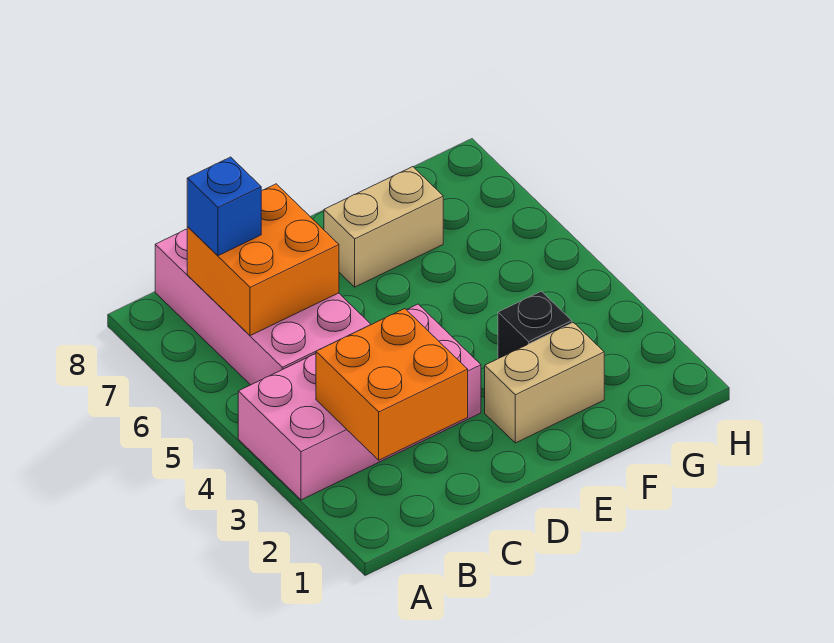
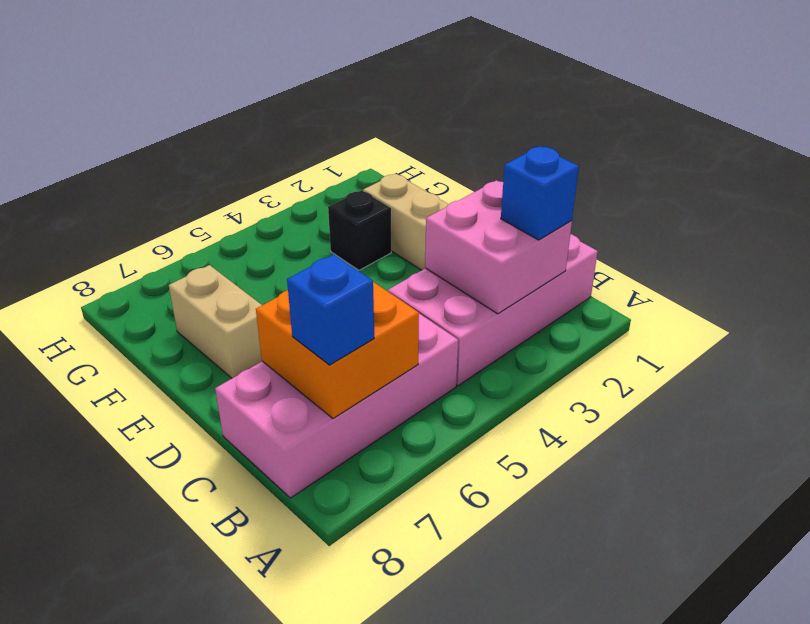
pink 2x4 brick [238,304,481,500] -> pink 2x4 brick turned to [388,234,598,386]
orange 2x2 brick [316,309,468,460] -> pink 2x2 brick [425,180,572,314]
none -> blue 1x1 brick [501,147,579,240]

